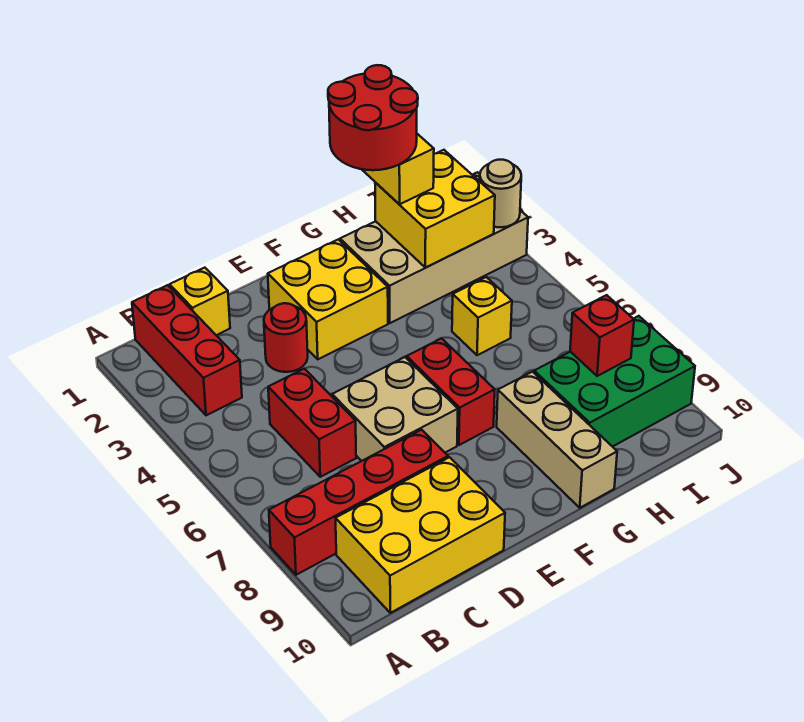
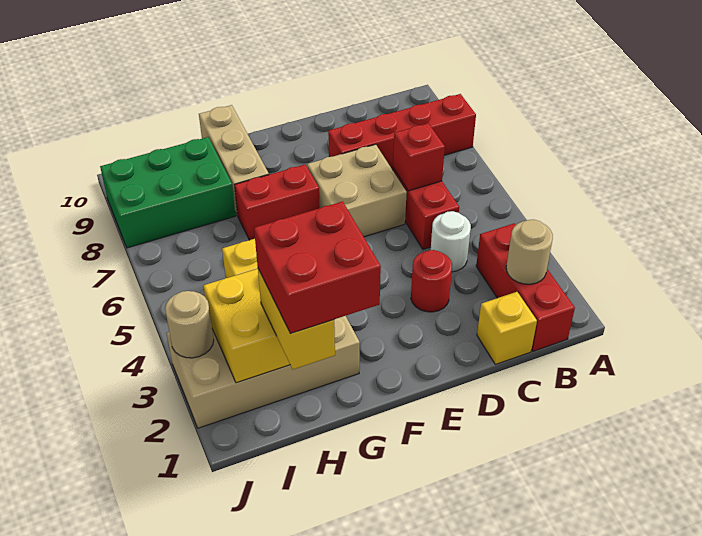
none -> tan 1x1 round brick [506,220,553,284]
yellow 2x3 brick [336,457,505,613] -> none
none -> white 1x1 round brick [431,211,471,272]
yellow 2x2 brick [268,239,388,359] -> none
red 1x2 brick [407,338,495,445] -> red 1x2 brick turned to [235,165,320,240]
red 2x2 round brick [328,65,418,170] -> red 2x2 brick [254,201,381,334]
red 1x1 brick [570,295,634,376] -> red 1x1 brick moved to [393,123,445,191]

